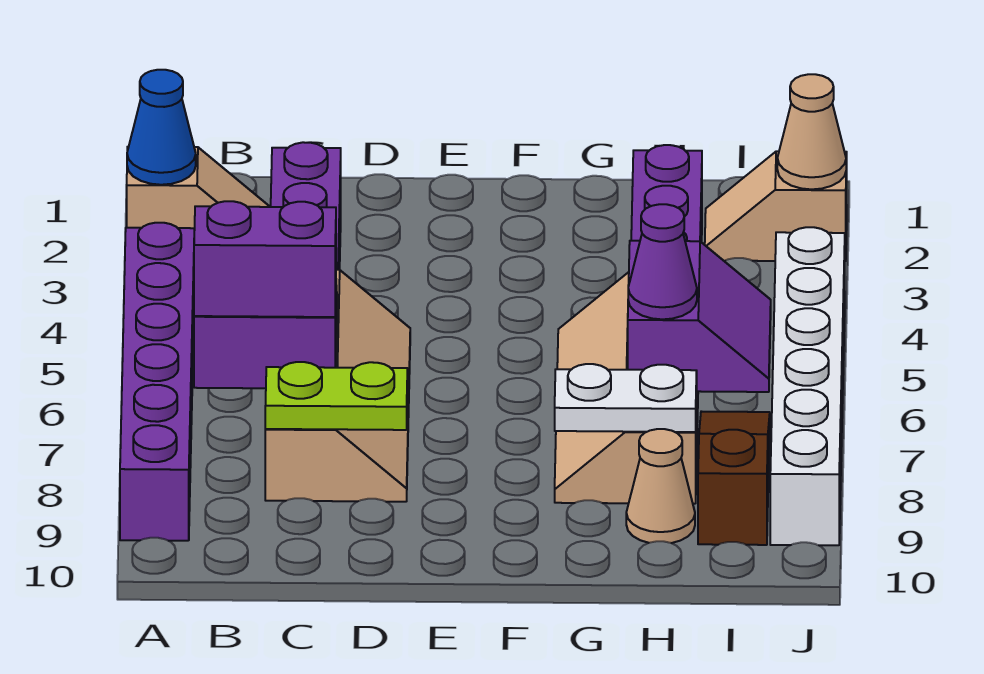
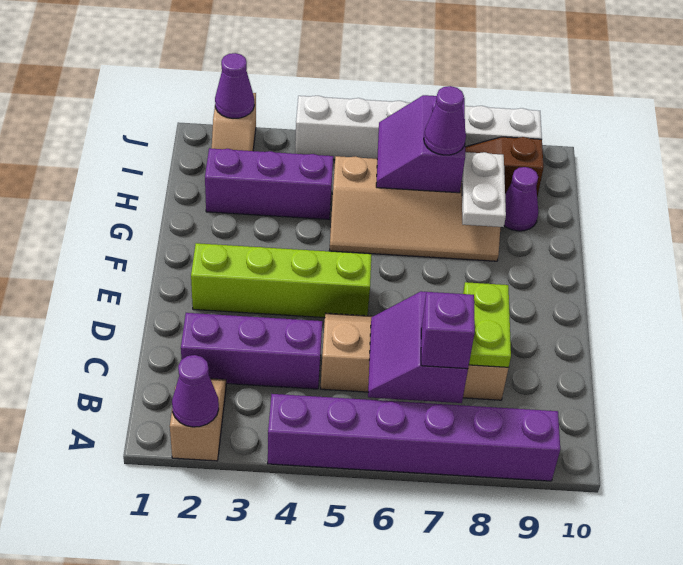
blue 1x1 cone [127,70,196,185] -> purple 1x1 cone [172,355,219,427]
purple 1x2 brick [194,201,336,317] -> purple 1x1 brick [421,292,475,369]
none -> lime 1x4 brick [191,243,371,318]
purple 2x2 slope [628,241,771,392] -> purple 2x2 slope turned to [376,95,465,193]
tan 1x1 cone [626,429,695,543] -> purple 1x1 cone [504,167,538,231]
tan 1x1 cone [777,74,846,189] -> purple 1x1 cone [215,53,254,118]

